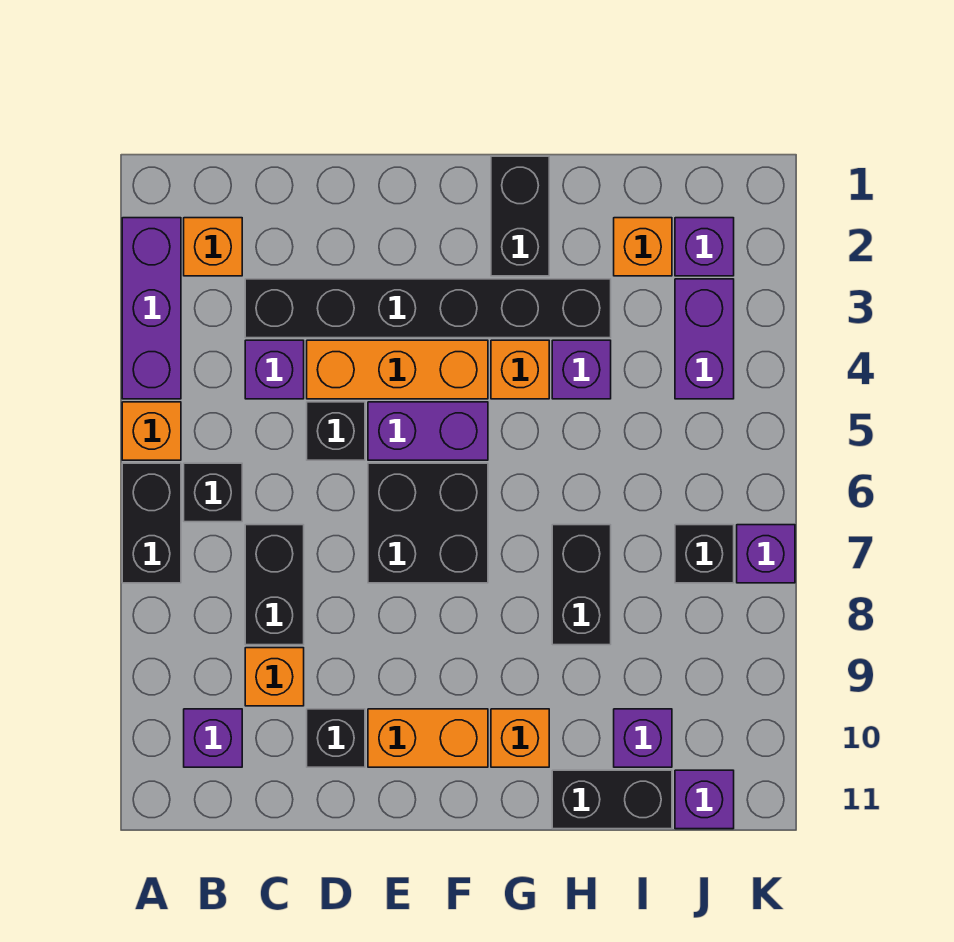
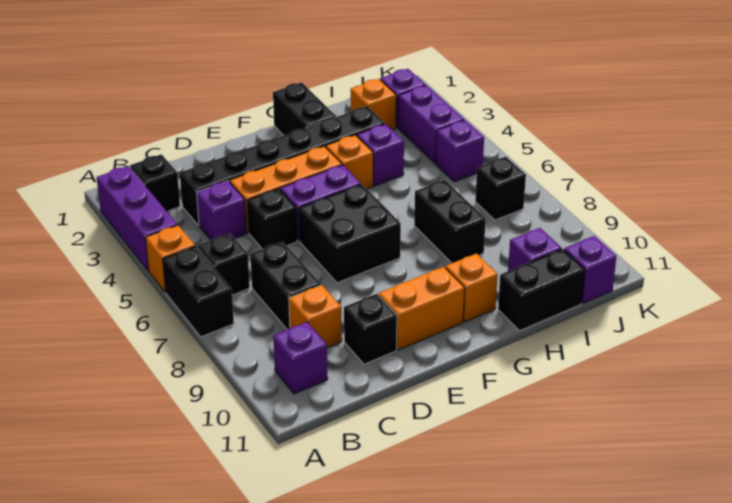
orange 1x1 brick [184,218,242,276] -> black 1x1 brick [130,154,180,211]
purple 1x1 brick [737,525,795,583] -> purple 1x1 brick moved to [436,120,484,182]

